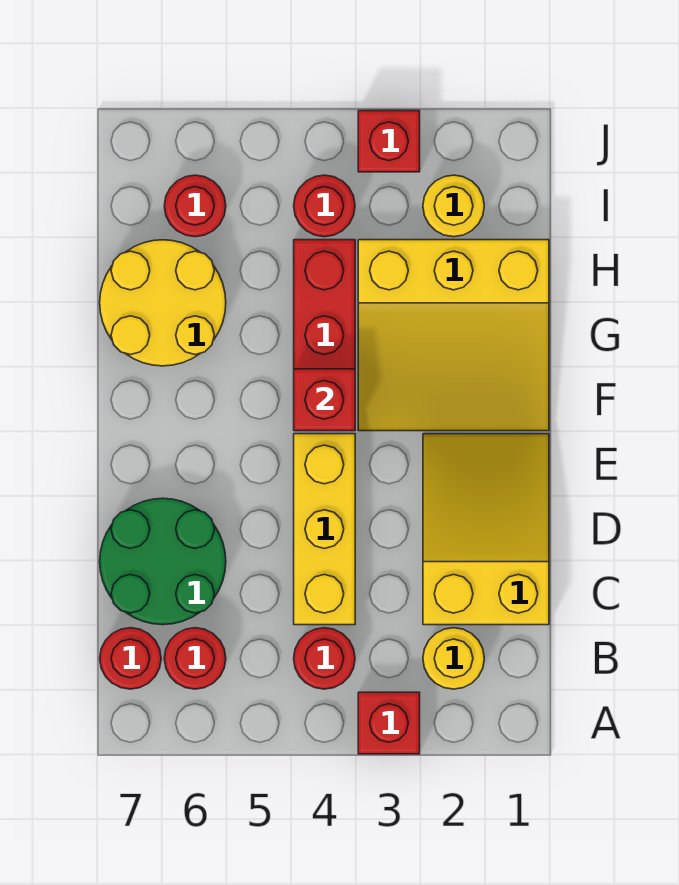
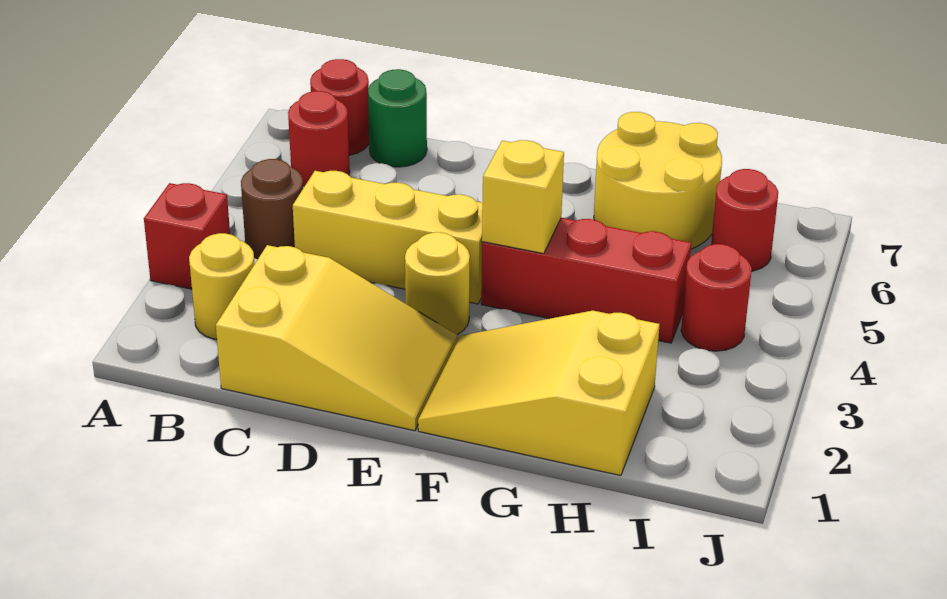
red 1x1 round brick [294,628,355,689] -> brown 1x1 round brick [241,159,303,259]
green 2x2 round brick [100,498,226,625] -> green 1x1 round brick [368,69,427,167]
yellow 3x3 slope [358,240,549,431] -> yellow 2x3 slope [418,311,660,476]
red 1x1 brick [294,369,355,431] -> yellow 1x1 brick [482,140,564,254]
yellow 1x1 round brick [423,175,484,237] -> yellow 1x1 round brick moved to [405,232,470,334]
red 1x1 brick [358,111,420,172] -> none

